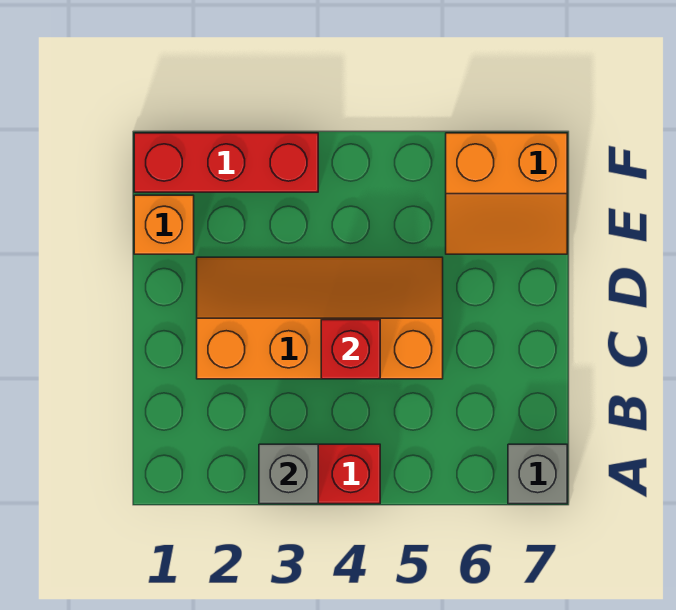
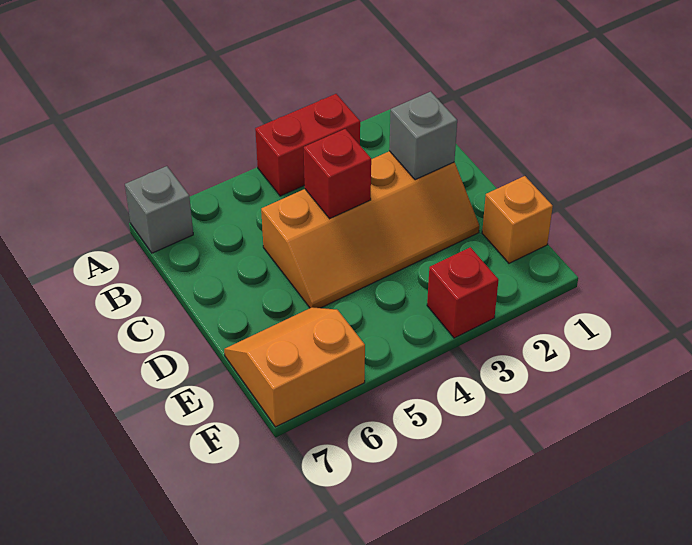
grey 1x1 brick [259,444,318,504] -> grey 1x1 brick moved to [389,91,457,180]
red 1x3 brick [134,133,318,192] -> red 1x1 brick [427,247,499,338]

